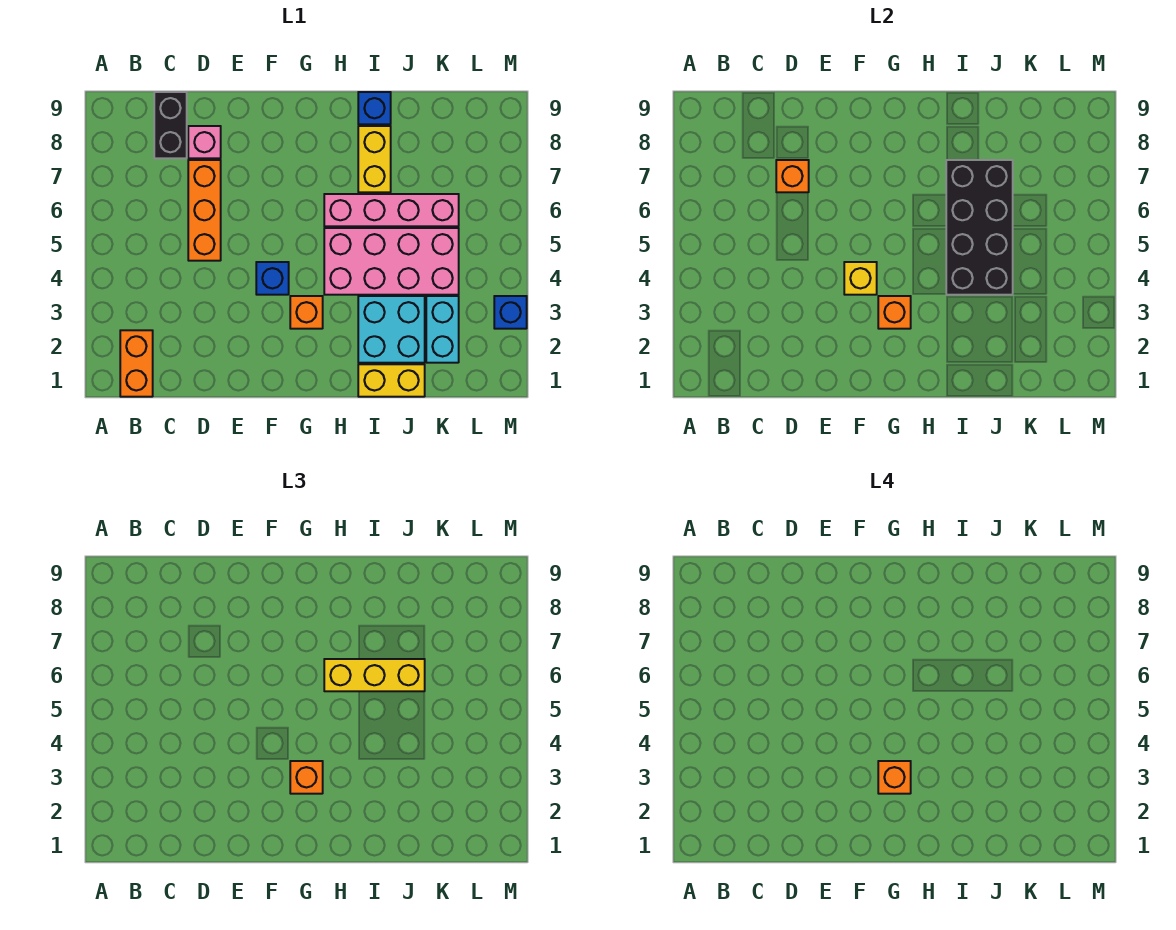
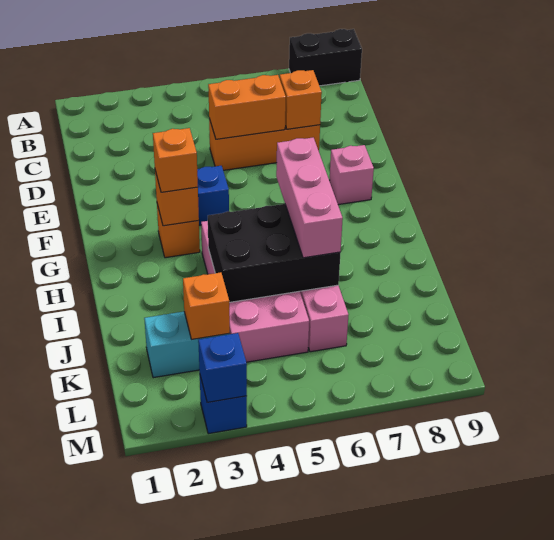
orange 1x2 brick [120,330,153,397] -> orange 1x2 brick moved to [208,75,286,139]
black 1x2 brick [154,92,187,158] -> black 1x2 brick moved to [289,29,362,86]
pink 1x1 brick [188,126,221,158] -> pink 1x1 brick moved to [329,145,374,205]
yellow 1x1 brick [844,262,877,295] -> none
orange 1x1 brick [878,761,911,794] -> orange 1x1 brick moved to [183,272,230,339]
yellow 1x3 brick [324,659,425,691] -> pink 1x3 brick [276,138,343,258]
yellow 1x2 brick [358,364,425,397] -> none
cyan 2x2 brick [358,296,425,363] -> none
black 2x4 brick [946,160,1013,295] -> black 2x3 brick [208,204,341,302]
yellow 1x2 brick [358,126,391,192] -> none
blue 1x1 brick [358,92,391,124] -> blue 1x1 brick moved to [198,333,247,402]

